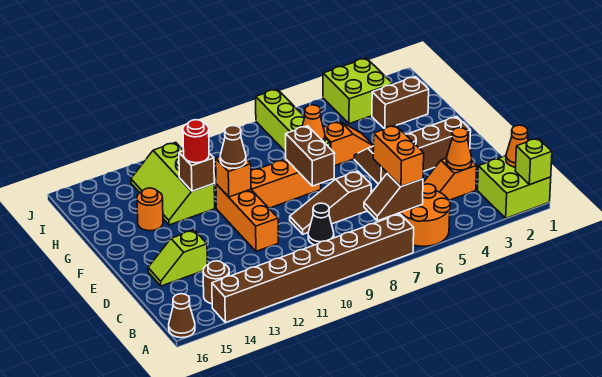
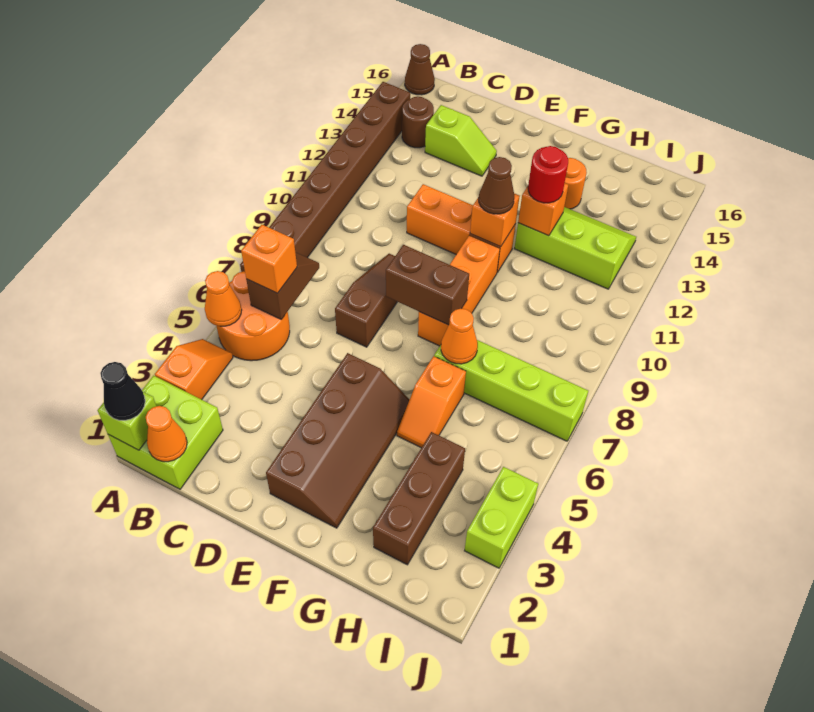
orange 1x2 brick [373,125,424,187] -> orange 1x1 brick [241,225,297,293]
orange 1x2 slope [423,159,477,200] -> orange 1x2 slope moved to [155,339,233,400]
orange 1x1 cone [446,128,472,170] -> orange 1x1 cone moved to [205,271,242,326]
black 1x1 cone [308,203,334,245] -> black 1x1 cone moved to [100,362,145,420]
lime 1x2 slope [148,230,207,286] -> lime 1x2 slope turned to [425,105,497,176]
brown 1x1 brick [179,151,214,191] -> orange 1x1 brick [518,183,568,236]
brown 1x2 brick [372,77,429,129] -> brown 1x3 brick [373,432,465,565]
lime 2x2 brick [323,58,393,124] -> lime 1x2 brick [465,467,538,568]

